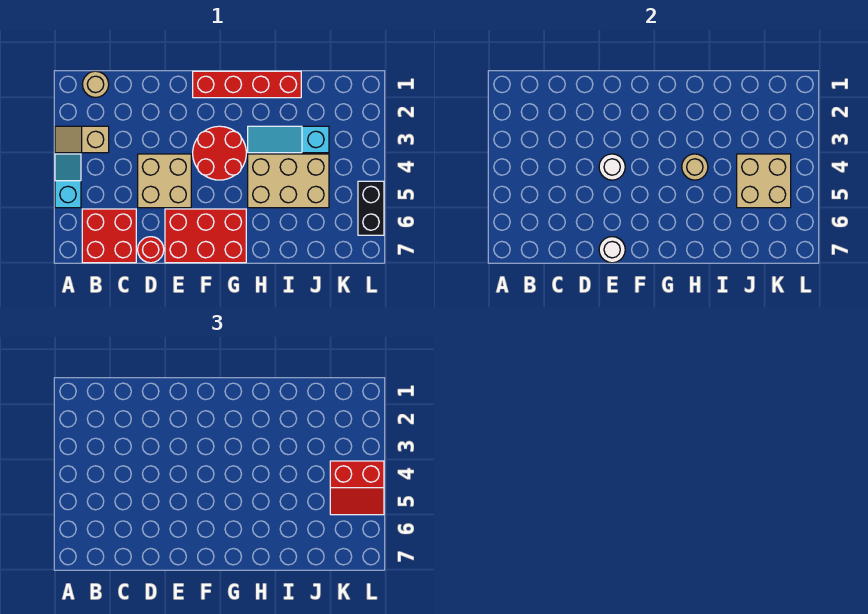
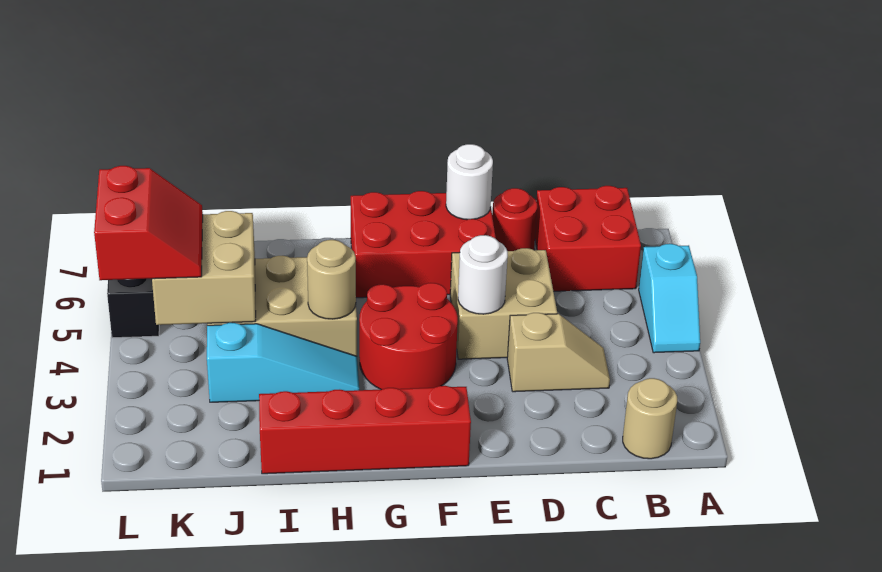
tan 1x2 slope [55,126,109,153] -> tan 1x2 slope moved to [507,313,610,392]
red 2x2 slope [330,461,384,515] -> red 2x2 slope turned to [94,166,203,280]

